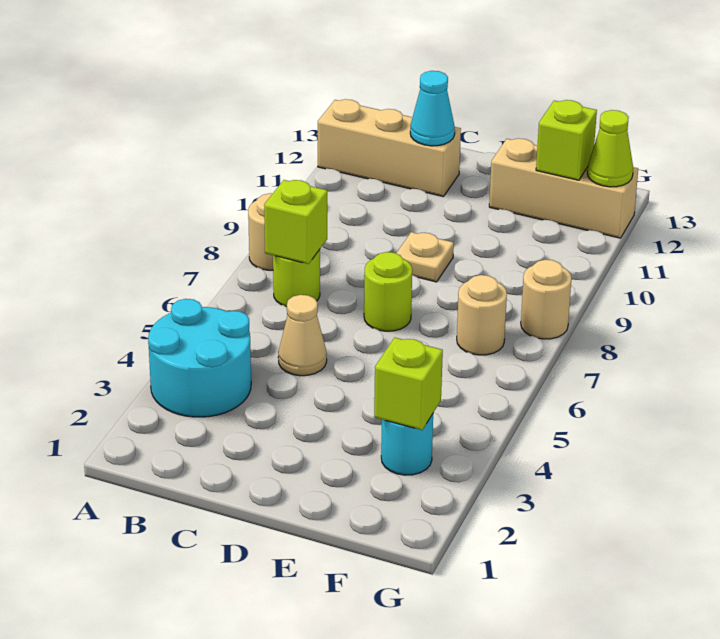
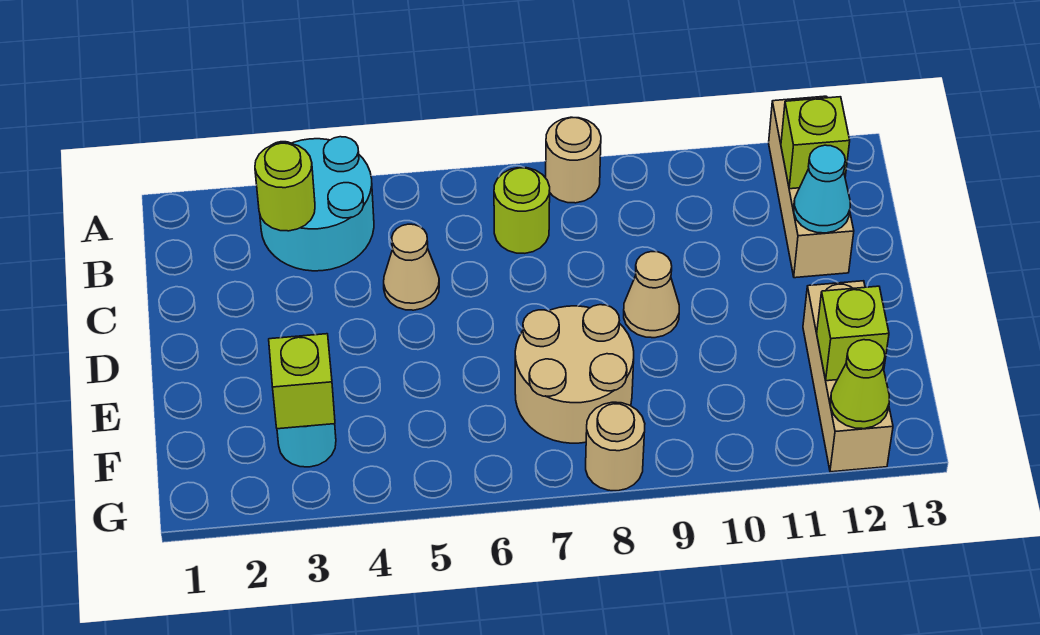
lime 1x1 brick [264,180,327,264] -> lime 1x1 brick moved to [781,97,850,189]
lime 1x1 round brick [364,252,412,331] -> lime 1x1 round brick moved to [255,143,315,231]
tan 1x1 plate [396,232,454,282] -> tan 1x1 cone [624,252,679,338]
tan 1x1 round brick [457,275,507,355] -> tan 2x2 round brick [515,305,634,443]

